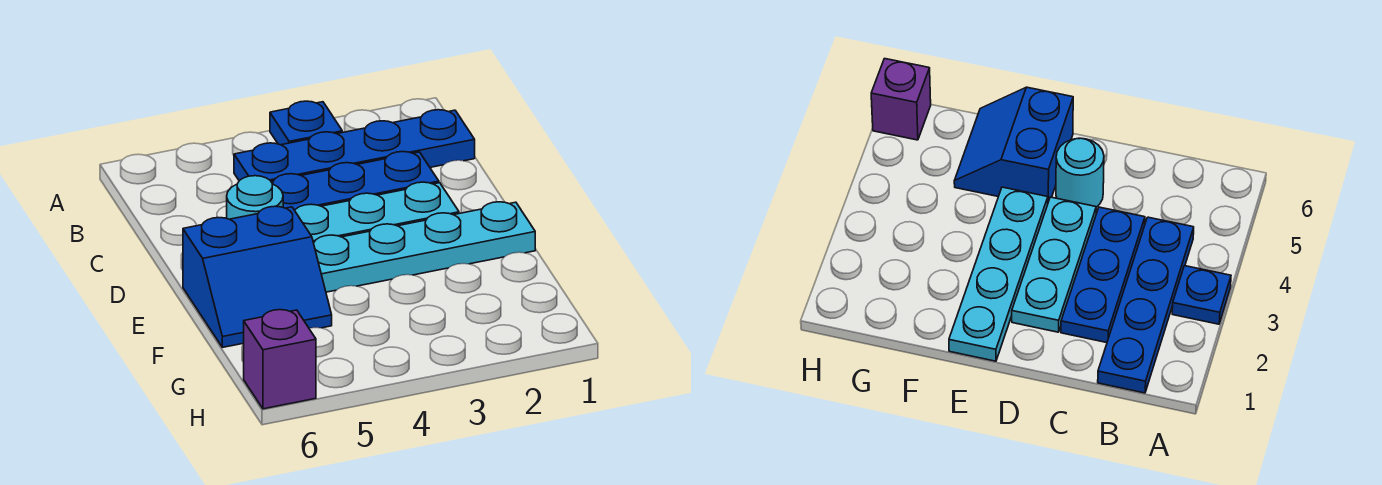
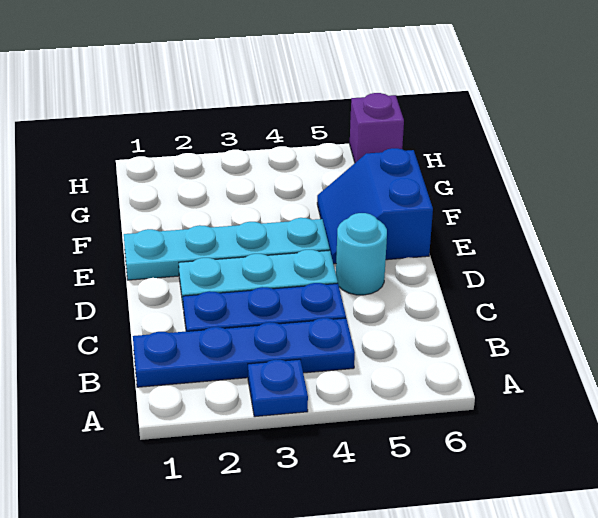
blue 2x2 slope [183,206,332,347] -> blue 2x2 slope turned to [317,148,433,264]

